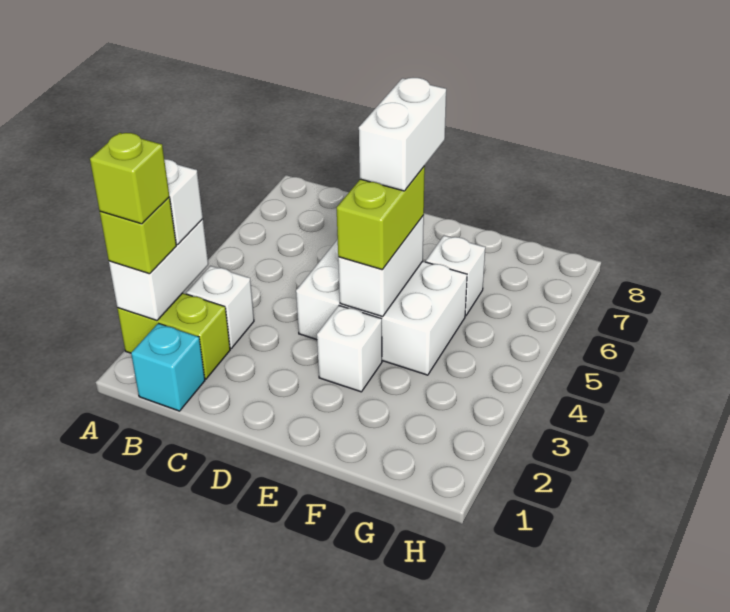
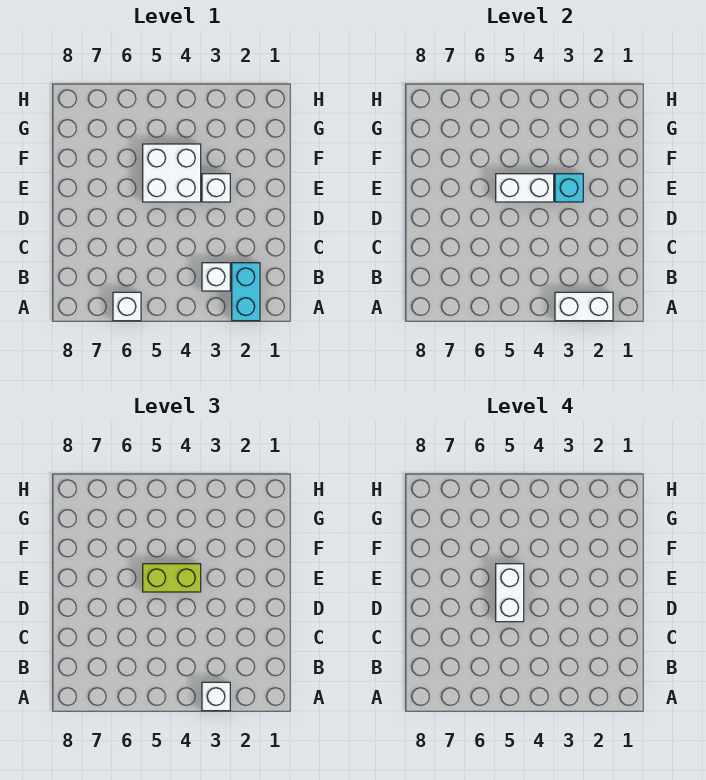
lime 1x2 brick [117,293,230,379] -> cyan 1x2 brick [232,263,260,321]
lime 1x1 brick [100,197,176,274] -> none
lime 1x1 brick [90,133,169,224] -> none
cyan 1x1 brick [131,323,205,411] -> cyan 1x1 brick moved to [555,174,583,202]
white 2x3 brick [296,240,467,375] -> white 2x2 brick [143,144,201,202]
white 1x2 brick [359,78,446,191] -> white 1x2 brick turned to [496,564,524,622]
white 1x1 brick [426,236,485,316] -> white 1x1 brick moved to [113,292,141,321]

